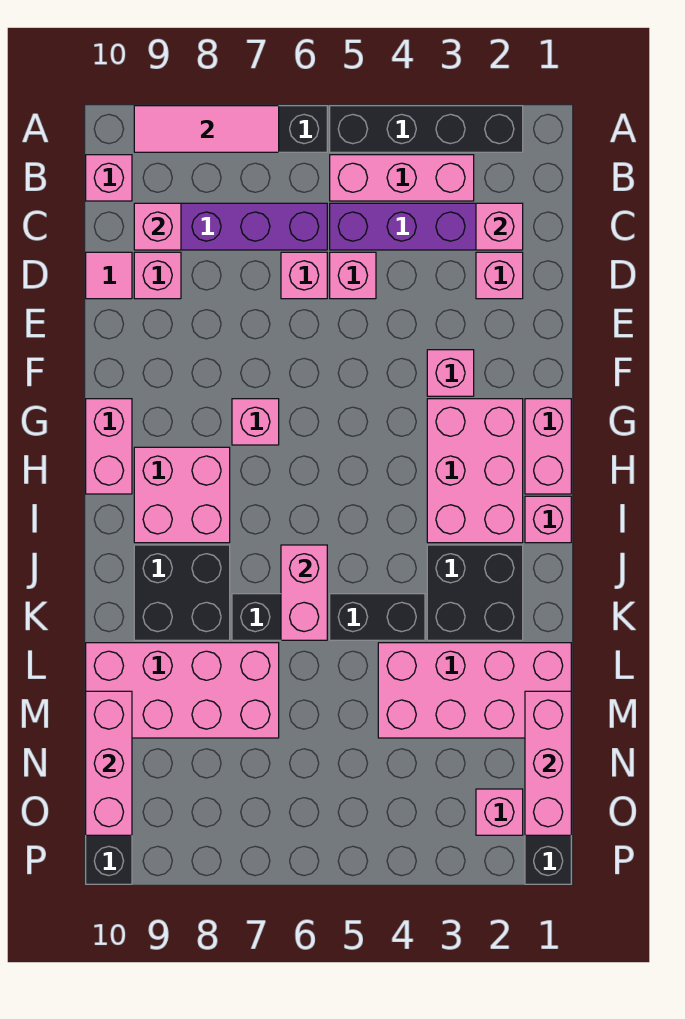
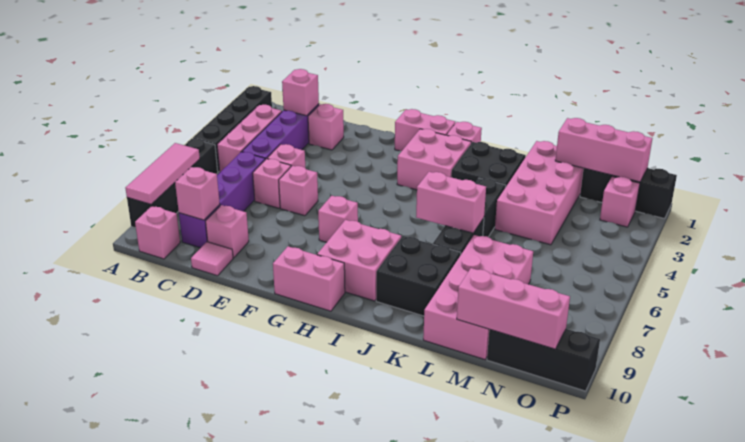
pink 1x1 brick [427,350,474,396] -> pink 1x1 brick moved to [279,166,318,216]
pink 2x3 brick [427,399,523,543] -> pink 2x2 brick [397,129,471,190]

